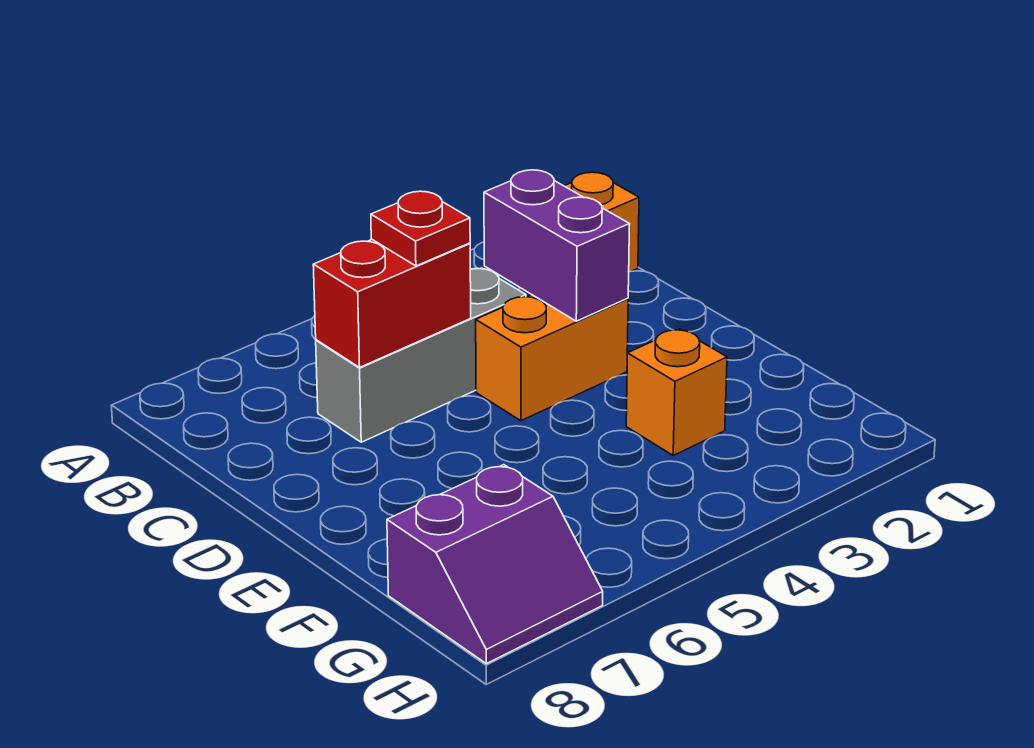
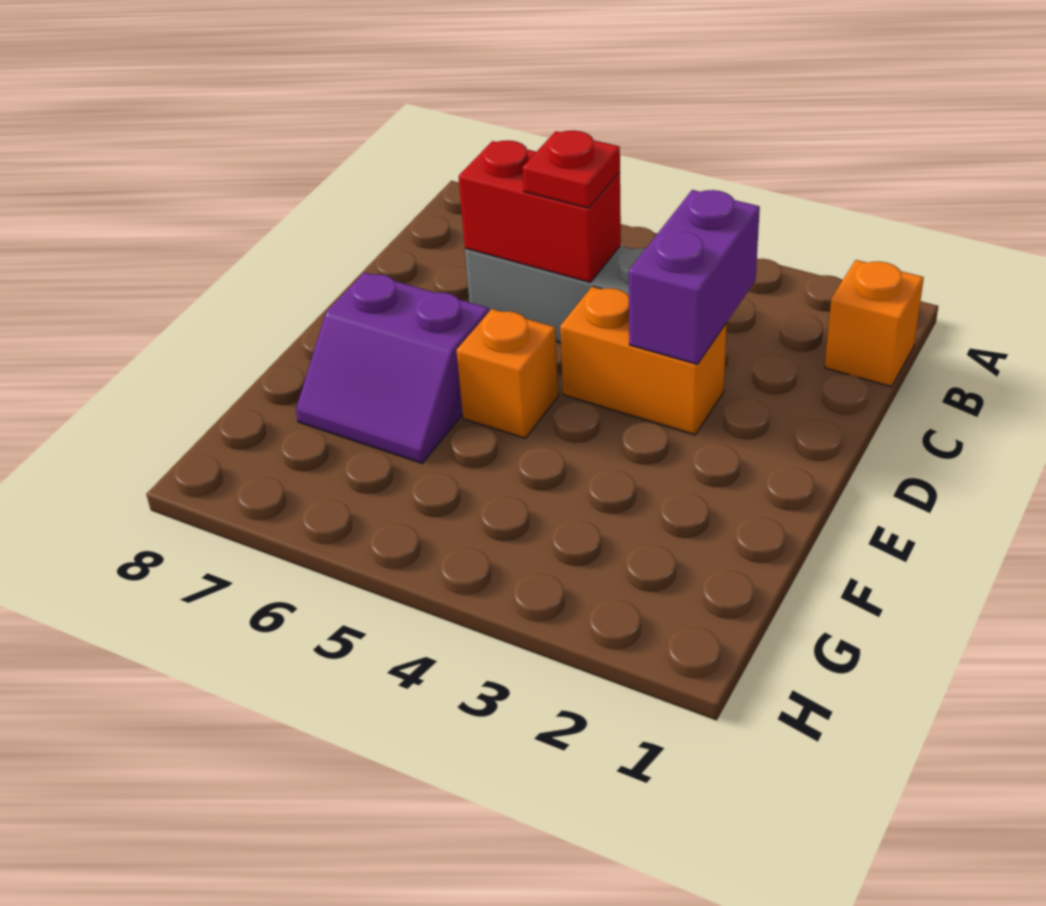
orange 1x1 brick [626,329,727,455] -> orange 1x1 brick moved to [457,309,558,438]
purple 2x2 slope [387,465,603,664] -> purple 2x2 slope moved to [296,272,489,463]

